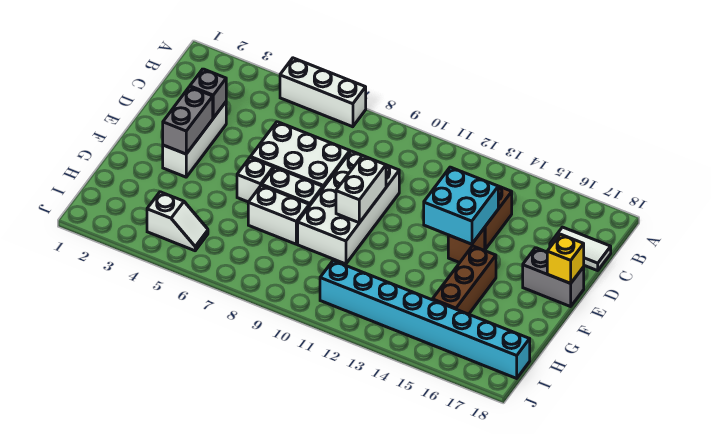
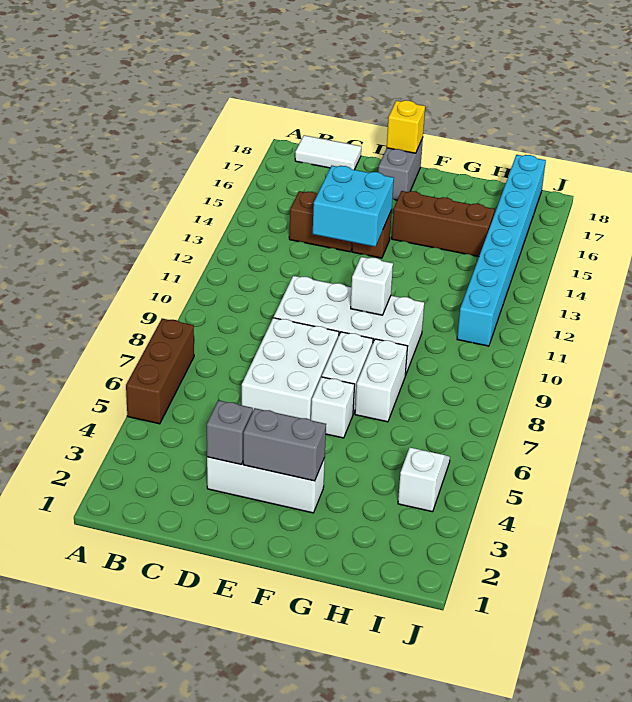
white 1x3 brick [280,58,366,127] -> brown 1x3 brick [126,319,194,424]
white 1x2 tile [550,227,611,271] -> white 1x2 tile turned to [295,135,361,170]
white 1x2 brick [336,156,386,223] -> white 1x1 brick [351,257,393,315]

